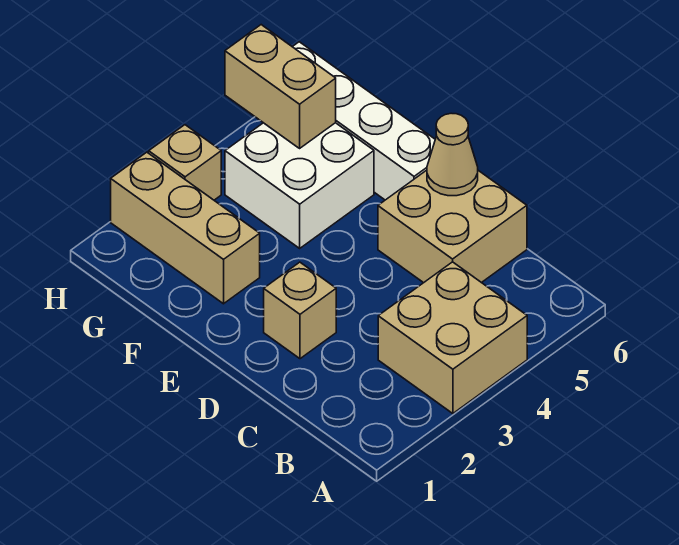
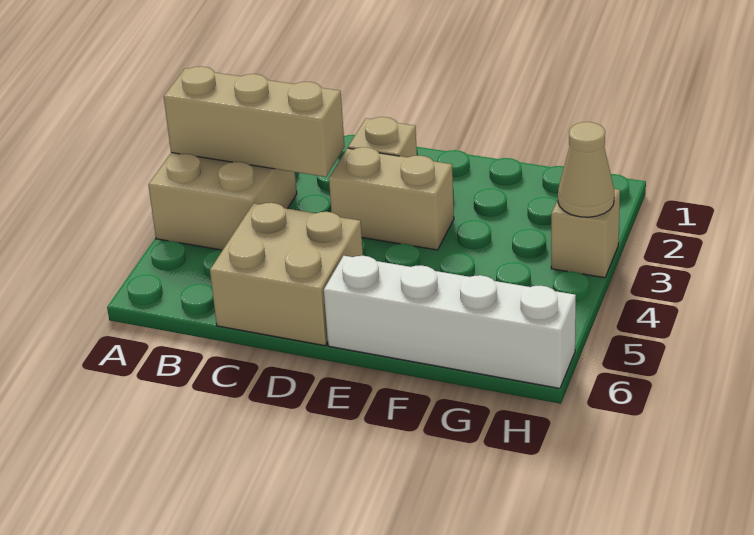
tan 1x1 cone [427,113,478,196] -> tan 1x1 cone moved to [558,122,614,217]
tan 1x3 brick [111,152,260,304] -> tan 1x3 brick moved to [164,66,345,177]
white 2x2 brick [225,123,374,248] -> none
tan 1x2 brick [225,25,336,148] -> tan 1x2 brick moved to [329,147,454,250]

